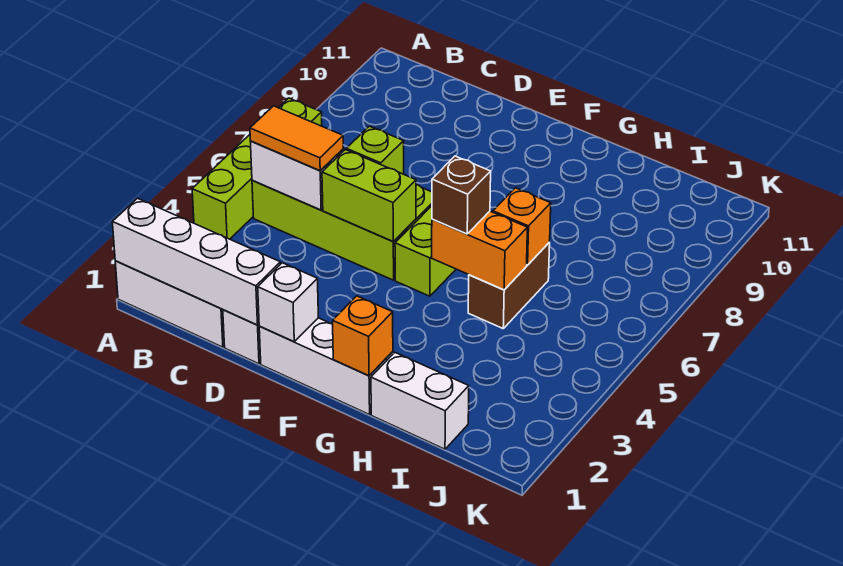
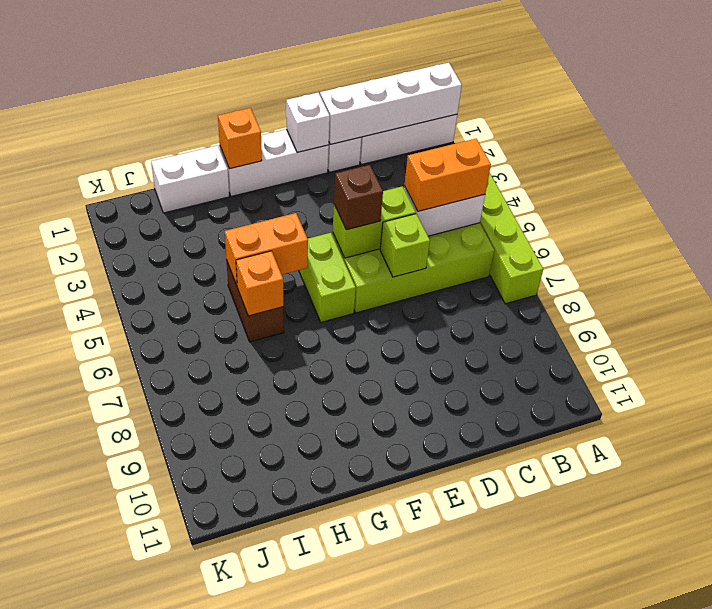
orange 1x2 tile [250,106,343,171] -> orange 1x2 brick [404,139,491,211]
brown 1x1 brick [432,156,491,234] -> brown 1x1 brick moved to [334,165,383,230]

